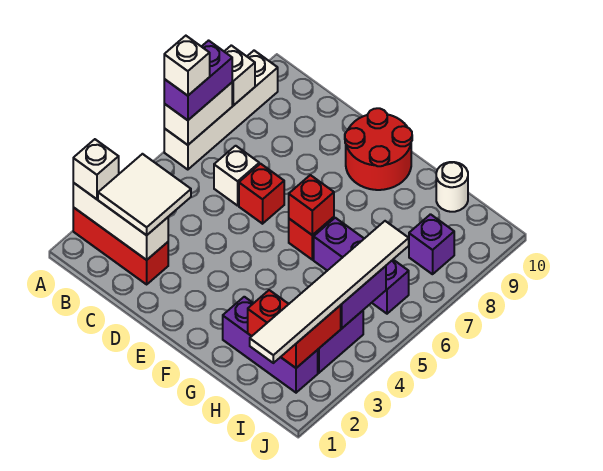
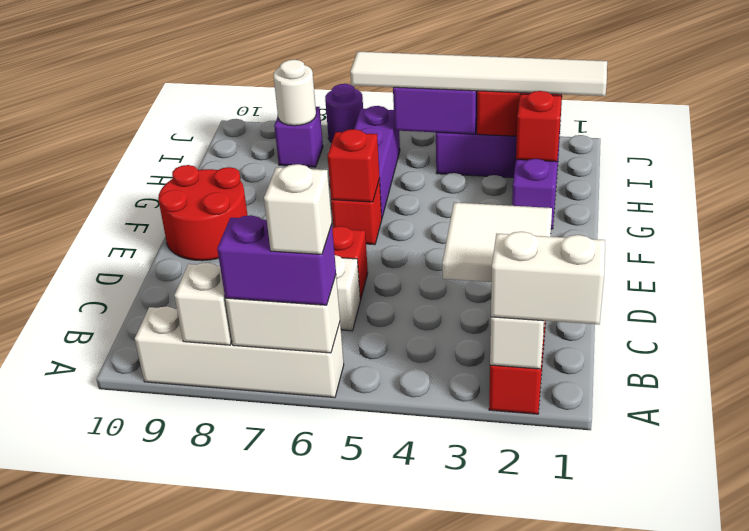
white 1x1 brick [73,139,119,199] -> white 1x2 brick [491,232,605,324]
white 1x1 round brick [436,162,468,212] -> white 1x1 round brick moved to [273,60,316,126]
none -> purple 1x1 round brick [325,84,363,143]

